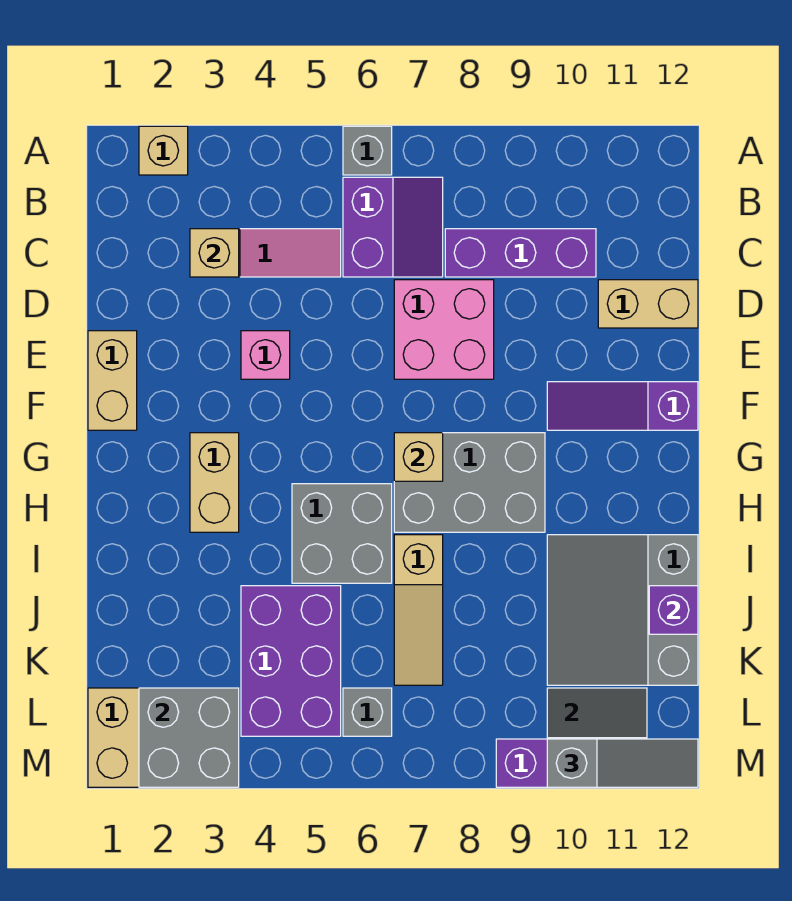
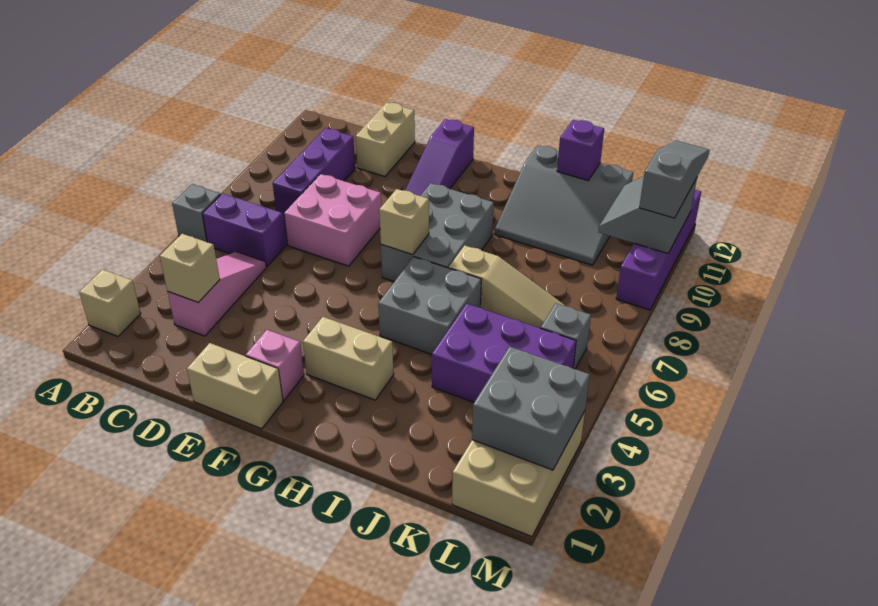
pink 1x1 brick [241,331,290,379] -> pink 1x1 brick moved to [246,330,304,401]

